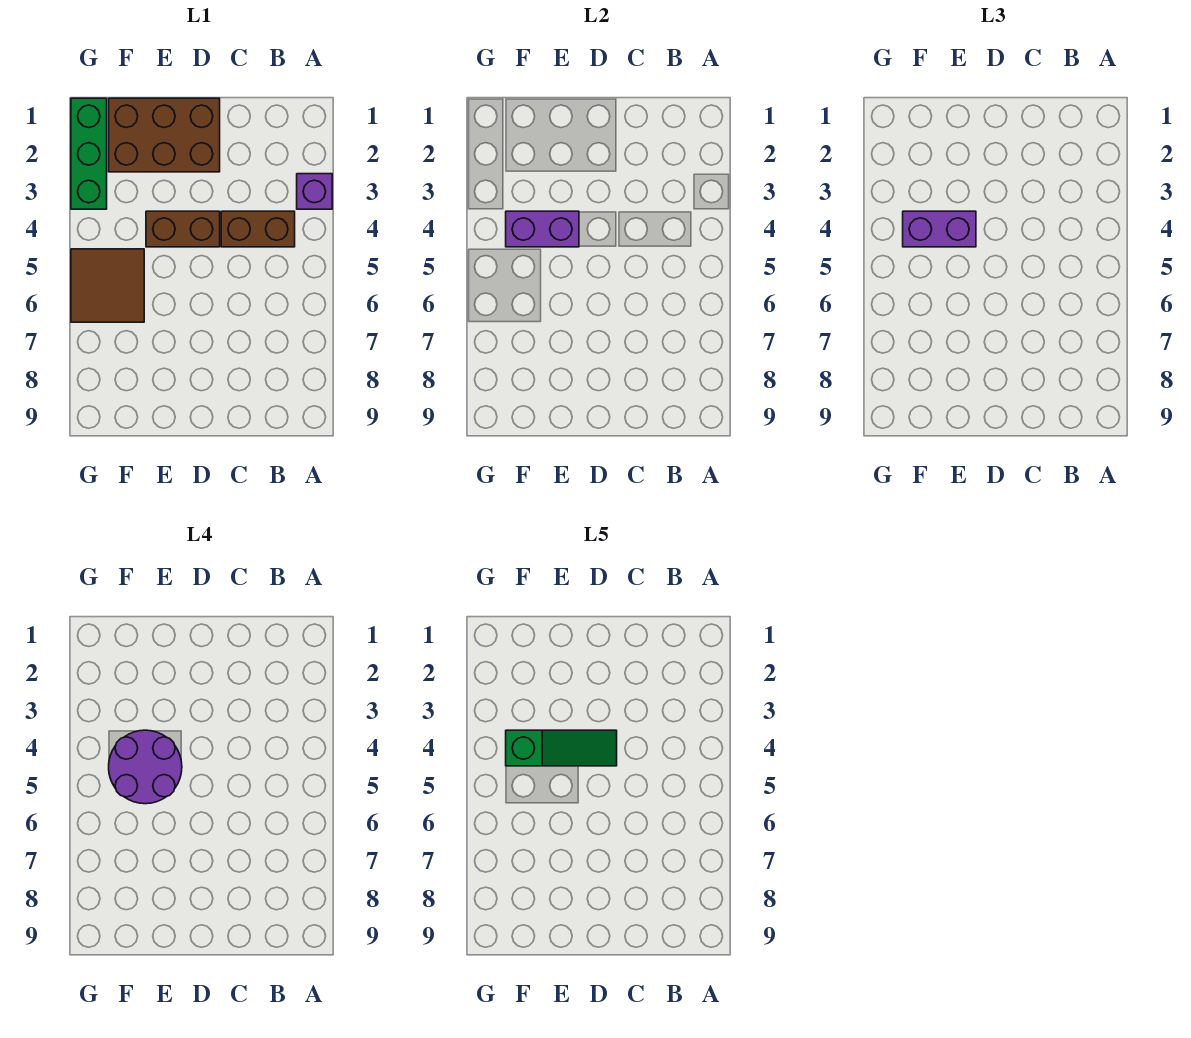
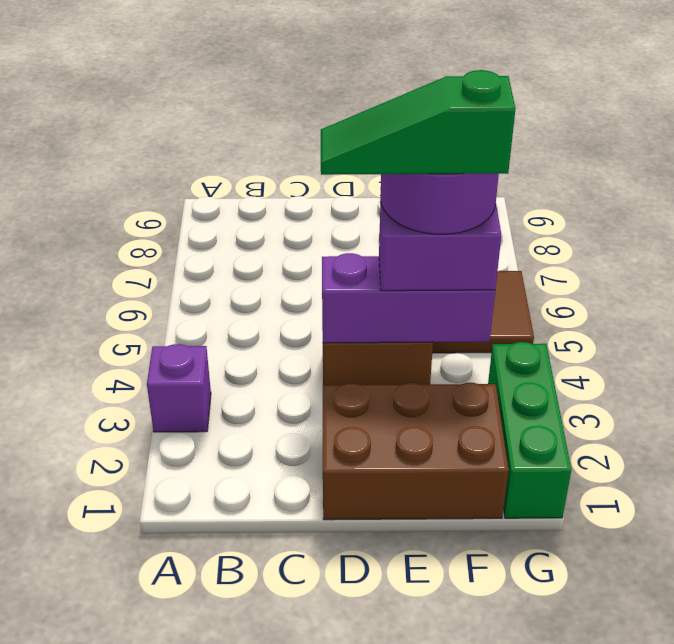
brown 1x2 brick [221,211,295,247] -> none
purple 1x2 brick [506,211,579,247] -> purple 1x3 brick [322,253,495,343]

